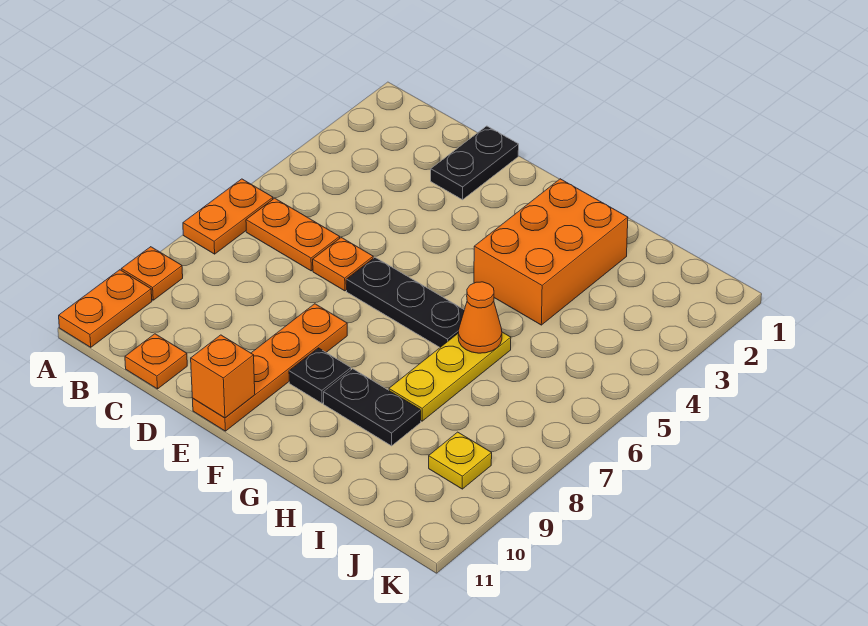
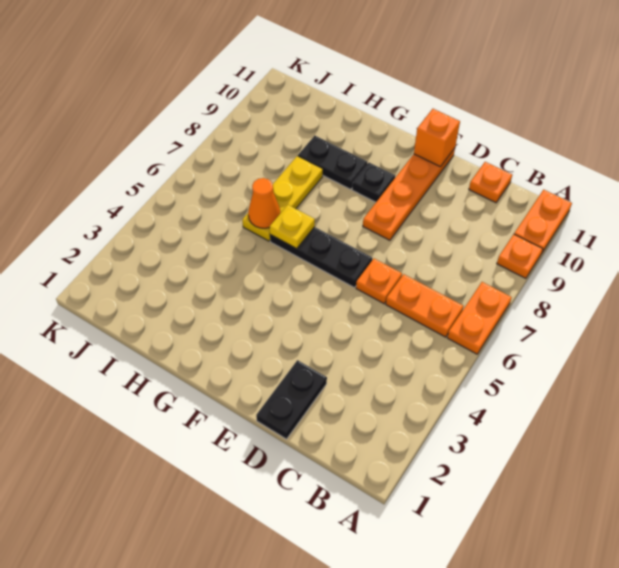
orange 2x3 brick [474,179,628,325] -> none
yellow 1x1 plate [429,432,492,489] -> yellow 1x1 plate moved to [270,205,315,249]

